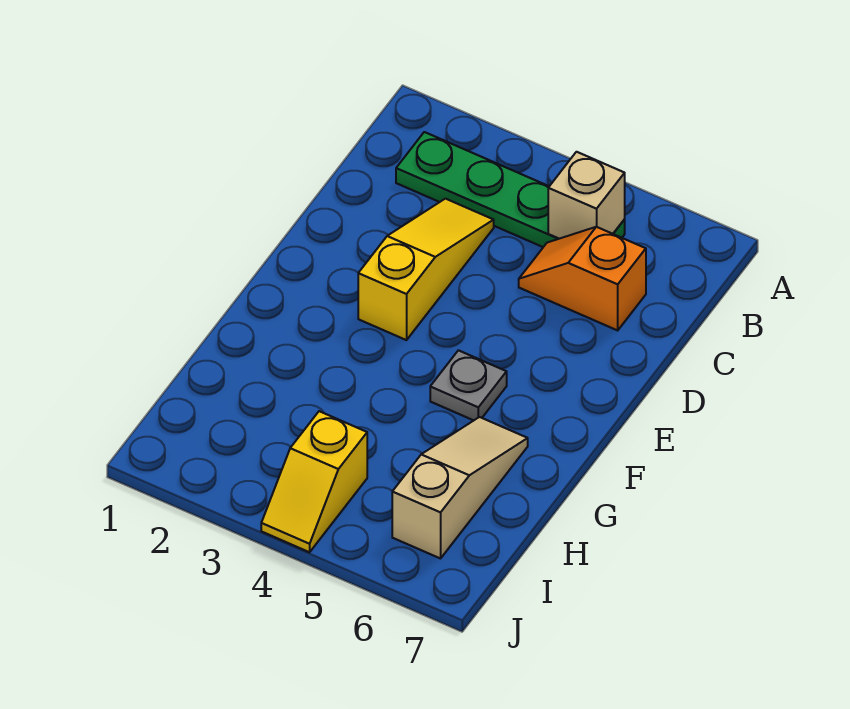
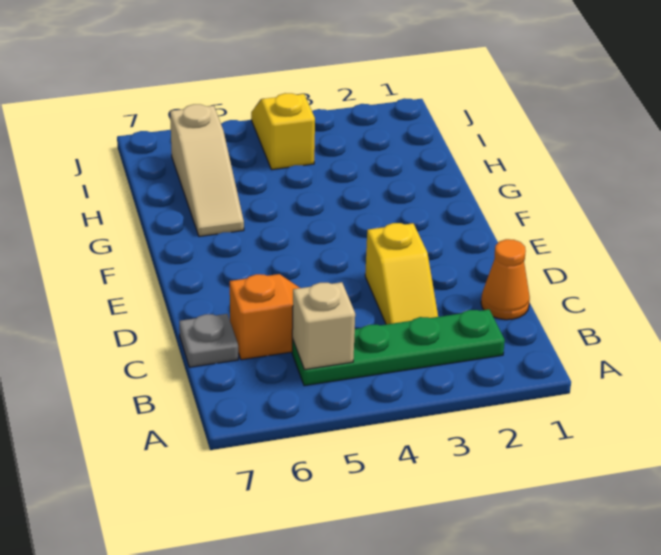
none -> orange 1x1 cone [481,239,530,320]
yellow 1x3 slope [358,199,494,340] -> yellow 1x2 slope [365,223,438,324]
grey 1x1 plate [430,350,507,421] -> grey 1x1 plate moved to [179,314,238,367]

